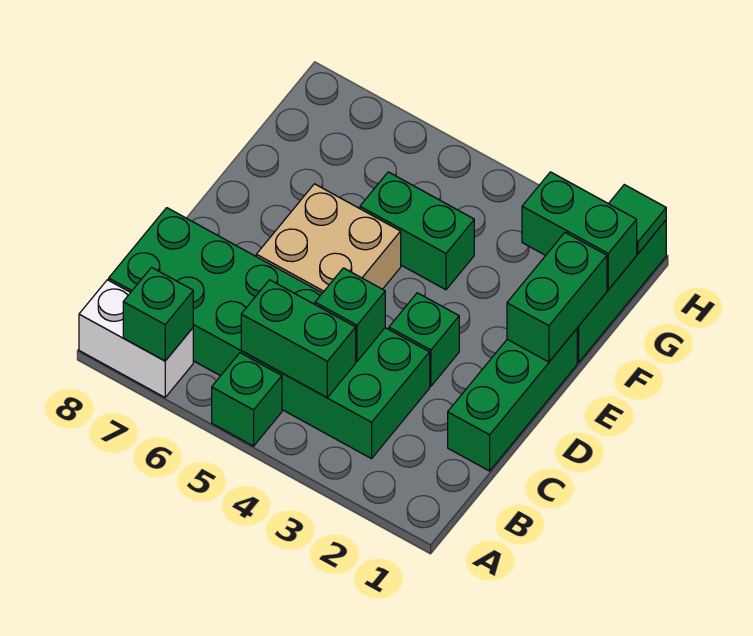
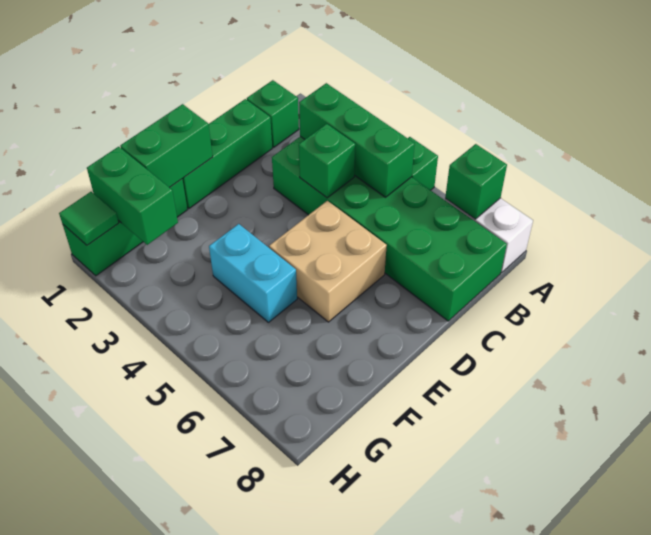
green 1x2 brick [241,280,356,397] -> green 1x3 brick [299,83,415,197]
green 1x1 brick [389,293,459,386] -> green 1x1 brick moved to [247,80,299,147]
green 1x2 brick [360,172,474,290] -> cyan 1x2 brick [209,224,297,322]

